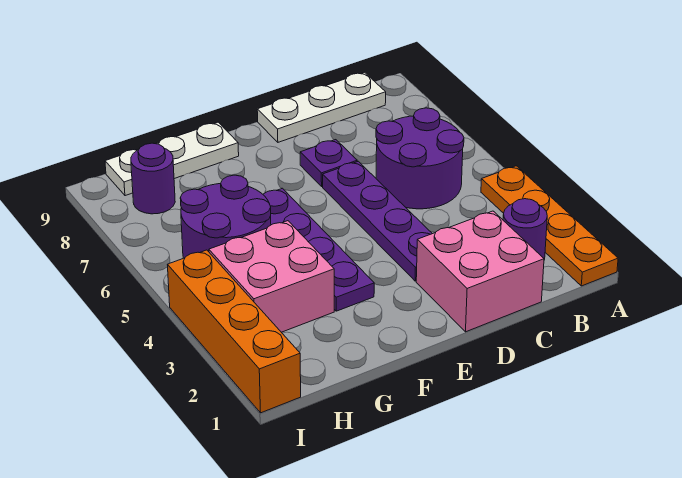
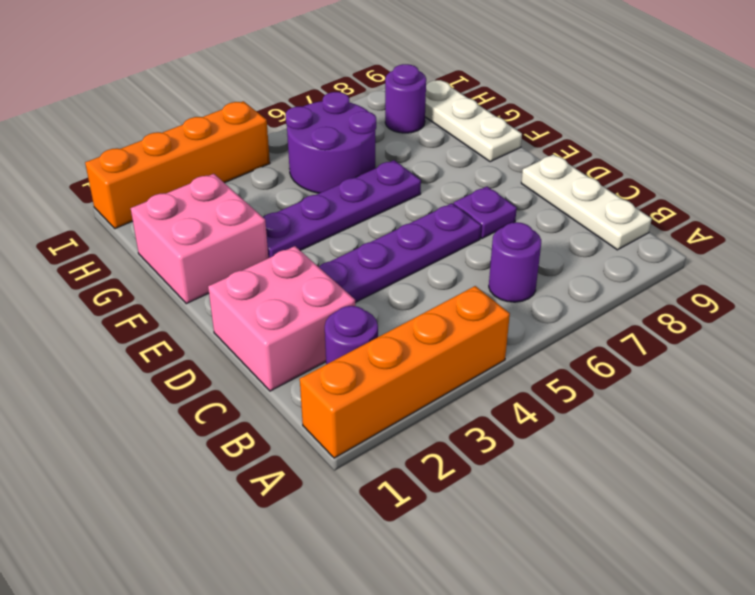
orange 1x4 plate [481,166,618,286] -> orange 1x4 brick [300,286,510,458]
purple 2x2 round brick [376,108,464,209] -> purple 1x1 round brick [489,222,541,302]
pink 2x2 brick [209,221,334,332] -> pink 2x2 brick moved to [131,174,268,304]

